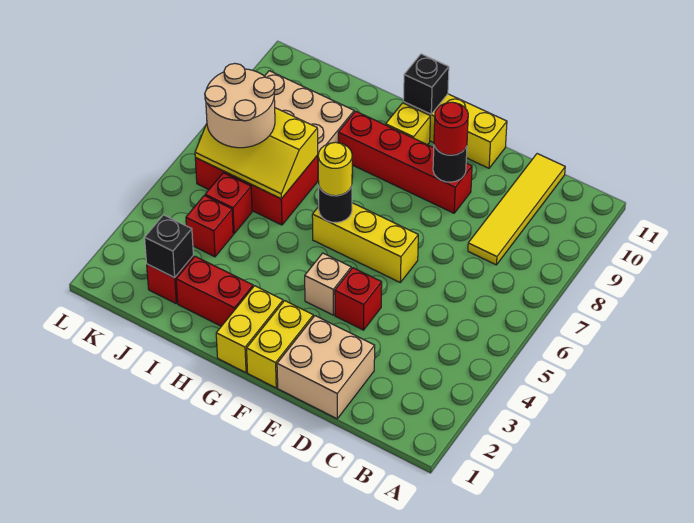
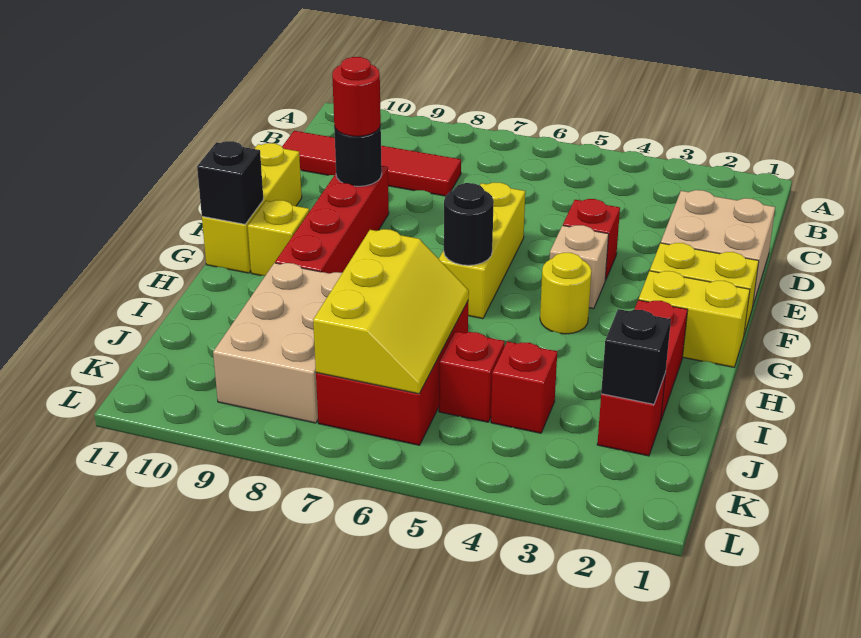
yellow 1x4 tile [468,154,565,265] -> red 1x4 tile [282,131,461,196]
yellow 1x1 round brick [318,142,352,196] -> yellow 1x1 round brick moved to [540,253,591,334]
tan 2x2 round brick [205,64,275,148] -> none

